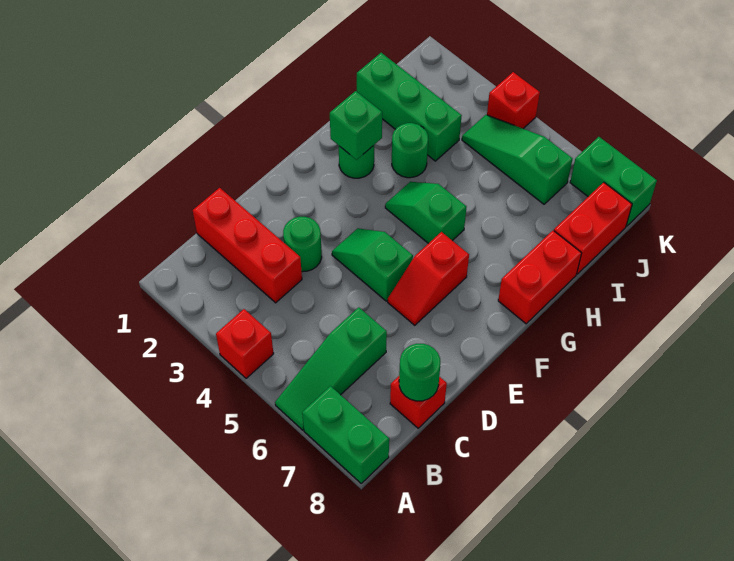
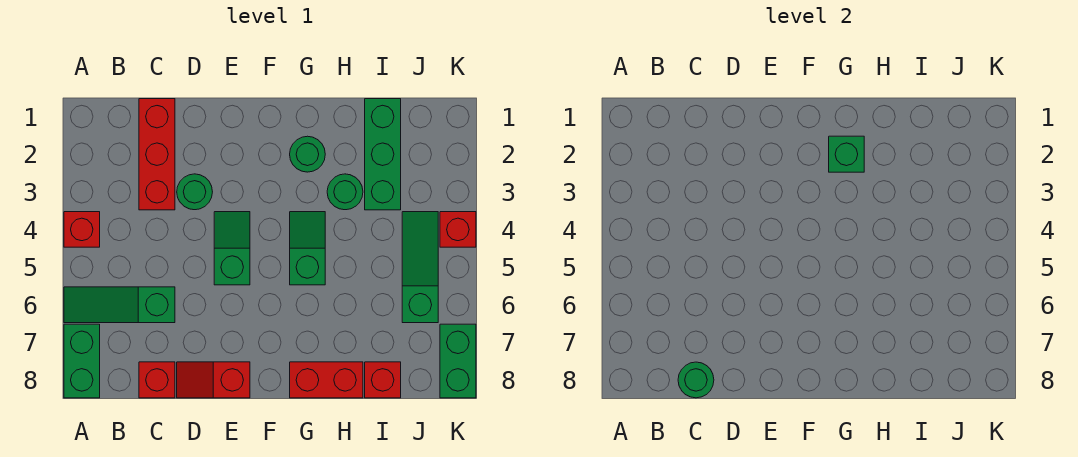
red 1x2 slope [388,232,469,325] -> red 1x2 slope moved to [177,362,250,398]
red 1x2 brick [554,182,632,274] -> red 1x1 brick [365,362,401,398]

